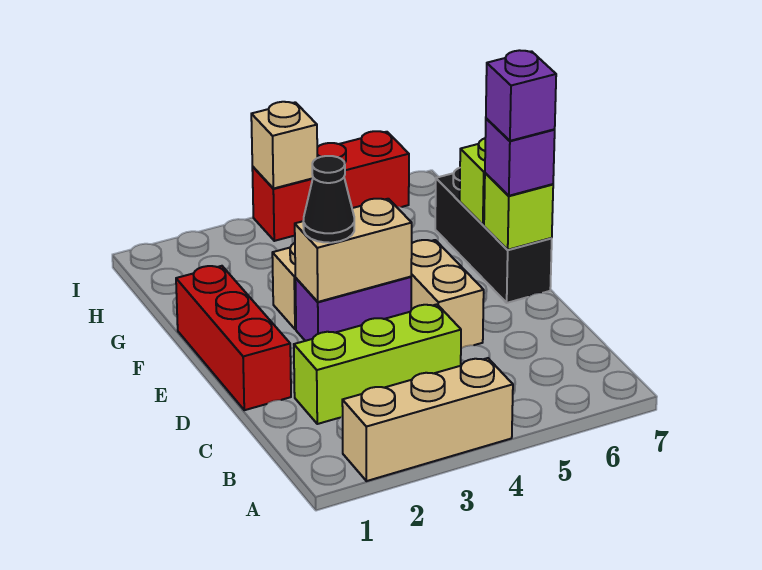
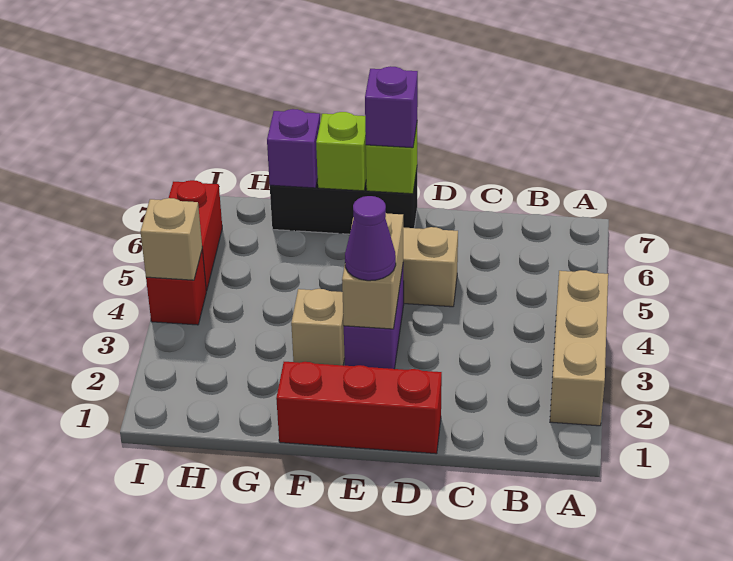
lime 1x3 brick [294,304,461,424] -> none
black 1x1 cone [303,156,354,243] -> purple 1x1 cone [345,196,396,281]
purple 1x1 brick [486,50,556,141] -> purple 1x1 brick moved to [267,109,320,188]

